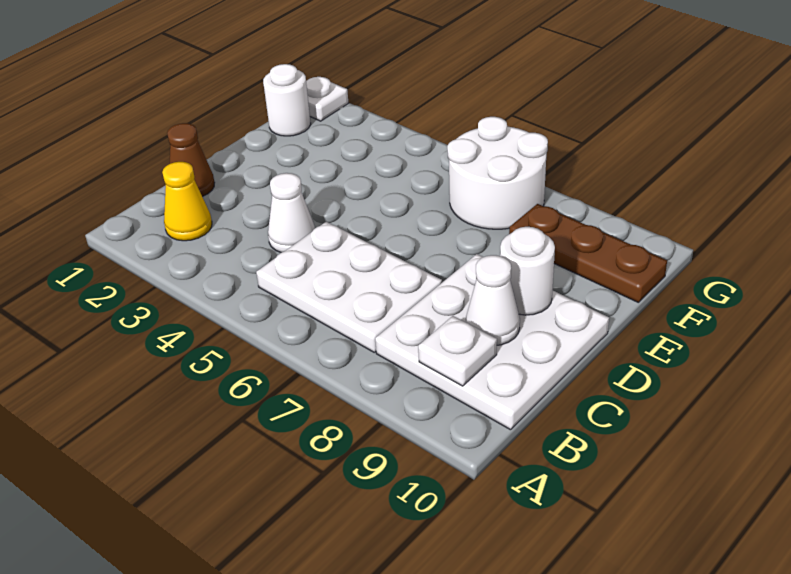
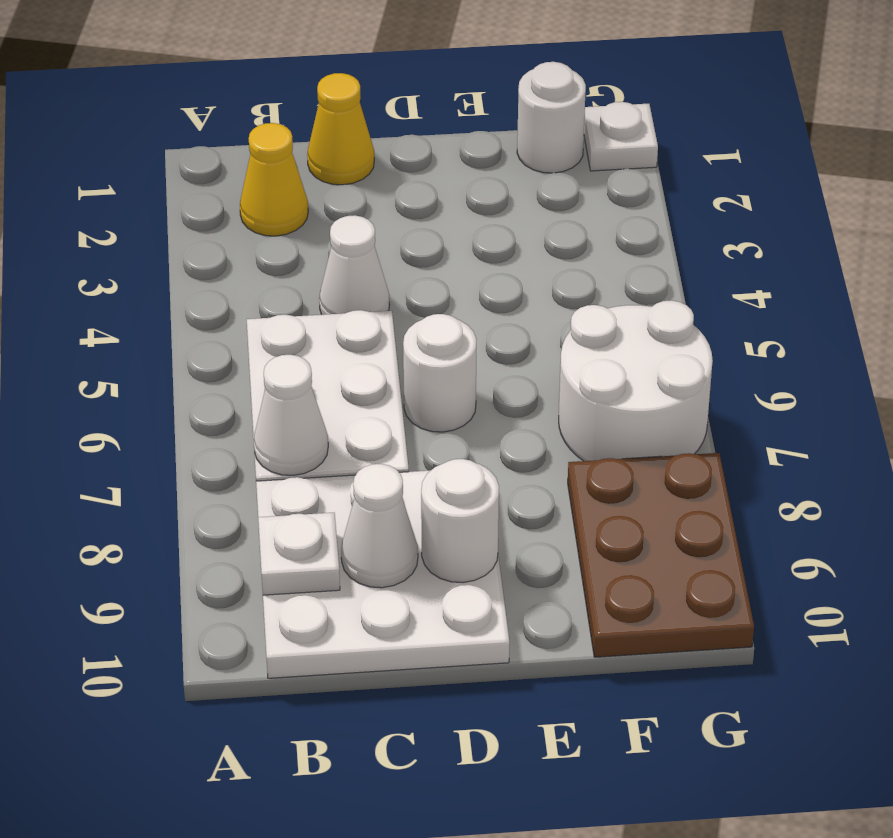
none -> white 1x1 cone [254,355,328,475]
brown 1x1 cone [167,123,215,197] -> yellow 1x1 cone [307,73,374,185]
none -> white 1x1 round brick [403,314,477,432]
brown 1x3 plate [509,204,667,303] -> brown 2x3 plate [568,453,754,657]

